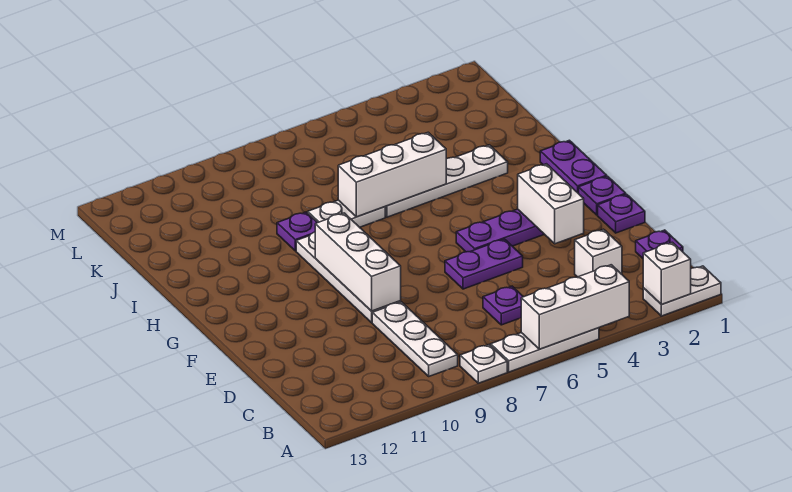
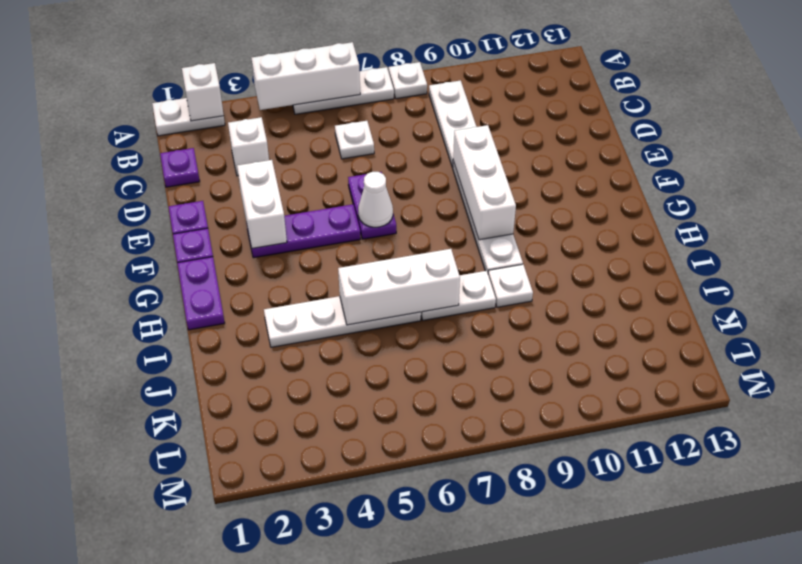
purple 1x1 plate [483,286,523,325] -> white 1x1 plate [335,121,374,159]
purple 1x2 plate [445,239,523,289] -> purple 1x2 plate turned to [348,172,396,239]
none -> white 1x1 cone [358,172,393,227]
purple 1x1 plate [277,212,317,251] -> white 1x1 plate [488,264,533,307]

